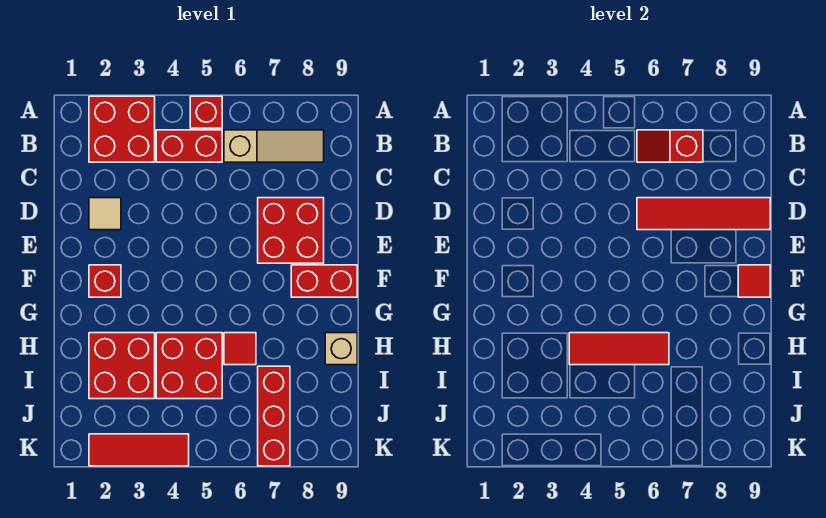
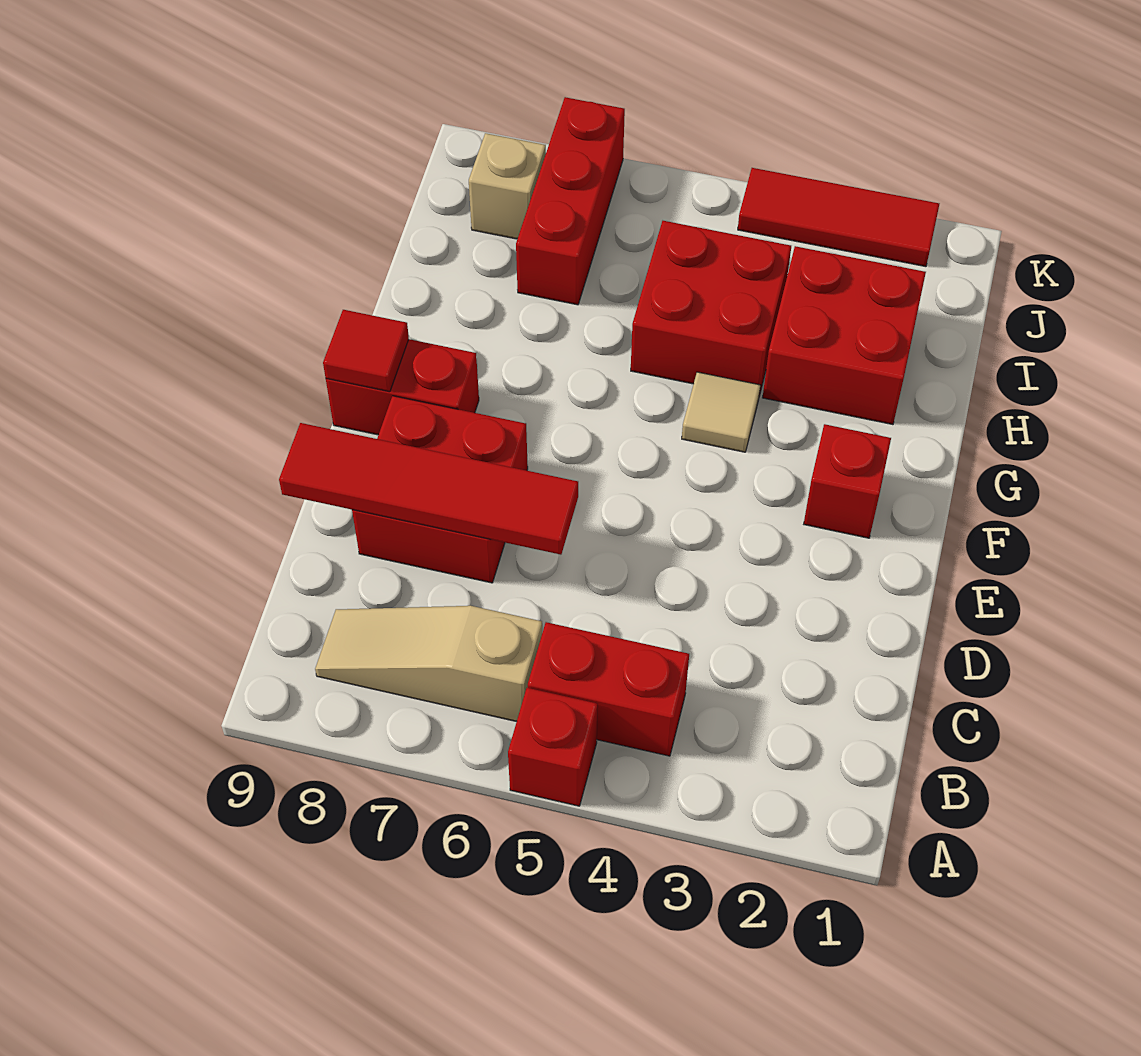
red 2x2 brick [89,96,155,162] -> none
red 1x2 slope [637,130,703,162] -> none
tan 1x1 tile [89,198,121,230] -> tan 1x1 tile moved to [682,372,761,452]
red 1x3 tile [569,333,669,365] -> none
red 1x1 tile [224,333,256,365] -> none
tan 1x1 brick [325,333,357,365] -> tan 1x1 brick moved to [469,133,546,239]

